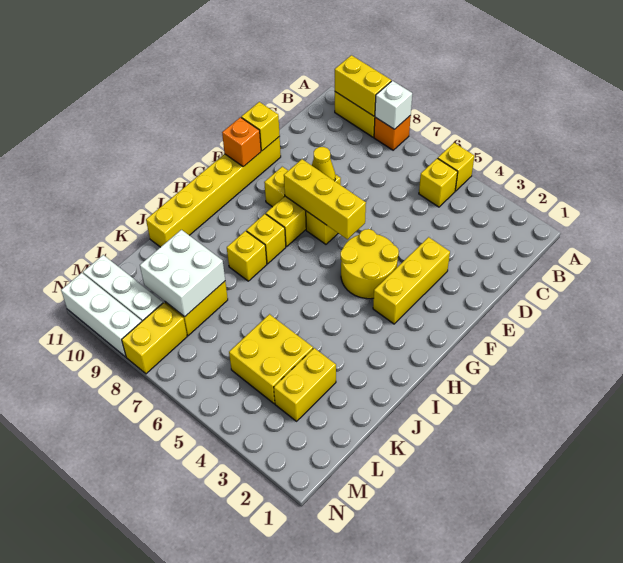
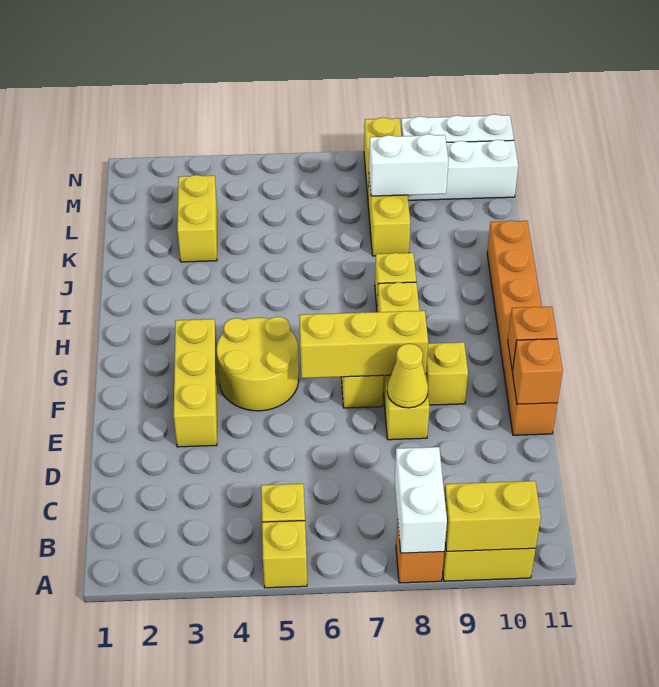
white 1x1 brick [375,81,412,129] -> white 1x2 brick [395,447,447,553]
yellow 1x6 brick [146,137,281,247] -> orange 1x6 brick [487,220,558,435]
yellow 1x1 brick [241,102,280,151] -> orange 1x1 brick [512,339,563,404]
yellow 2x2 brick [229,314,313,404] -> none
white 2x2 brick [140,230,225,317] -> white 1x2 brick [369,134,448,196]

